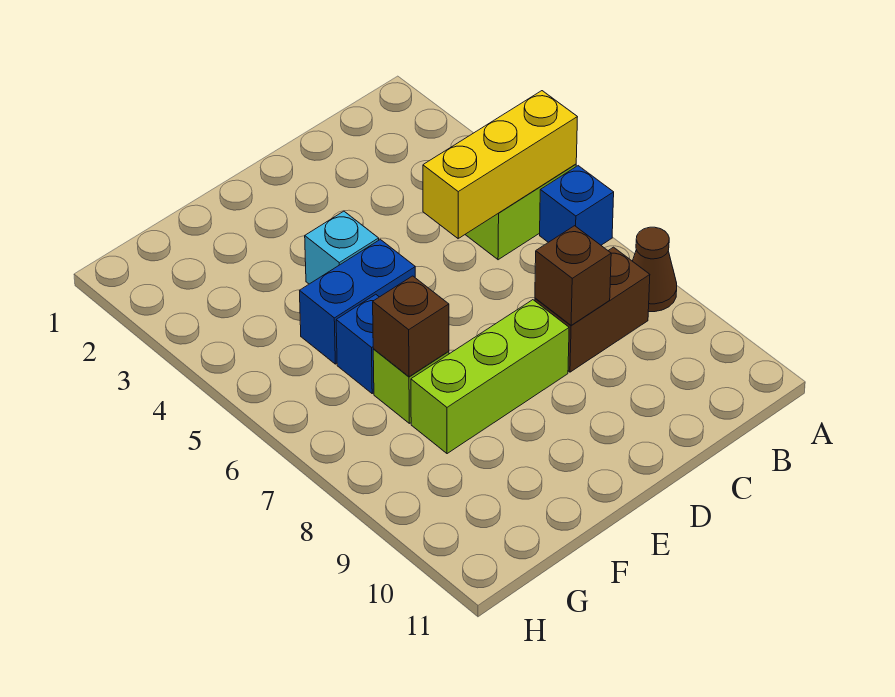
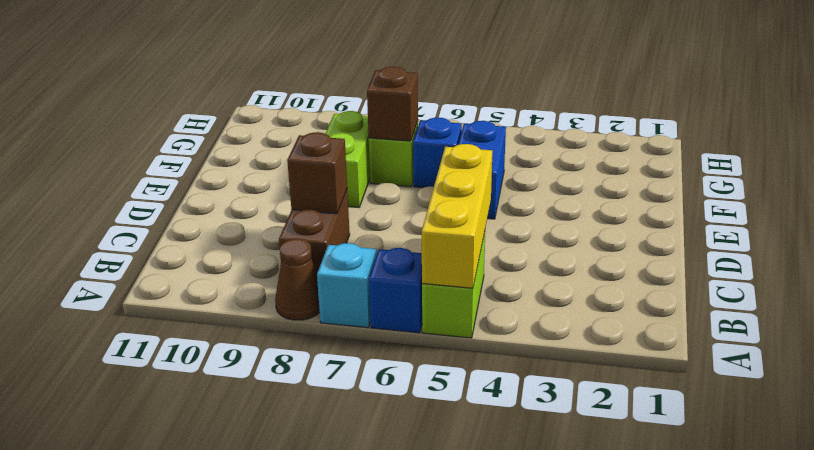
lime 1x3 brick [411,300,569,454] -> lime 1x2 brick [325,111,370,207]
cyan 1x1 brick [305,211,379,284] -> cyan 1x1 brick moved to [317,243,377,328]

